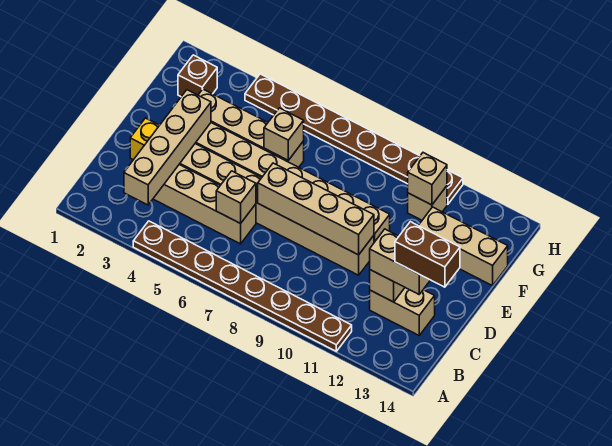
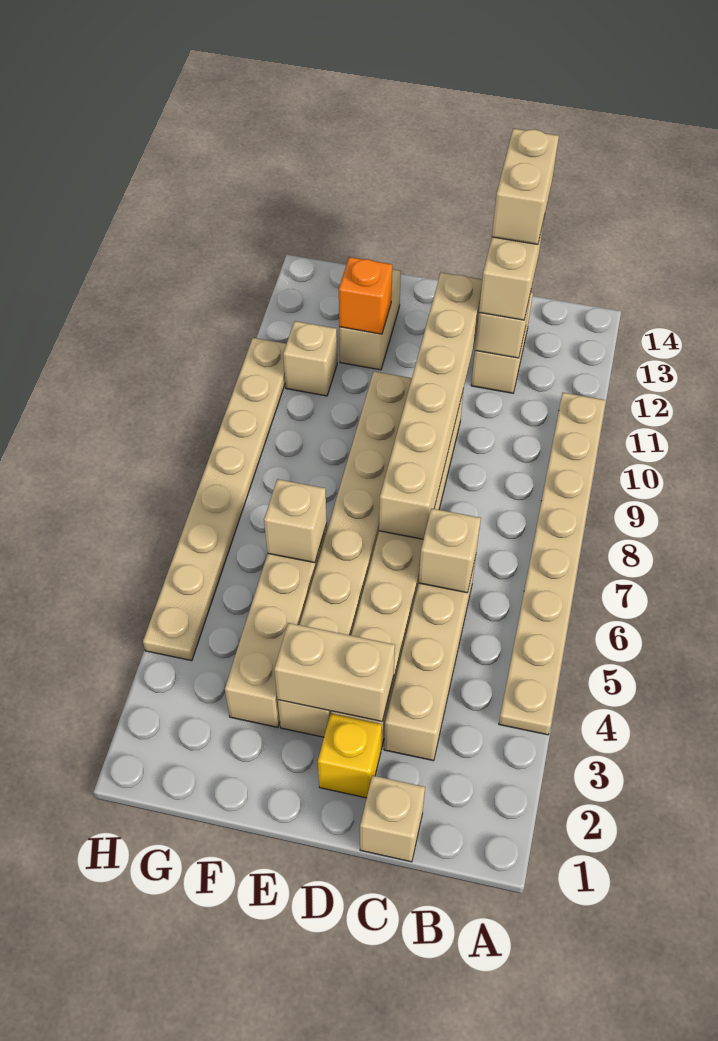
brown 1x8 plate [133,221,352,351] -> tan 1x8 plate [499,393,606,735]
tan 1x4 brick [124,90,211,205] -> tan 1x2 brick [274,623,395,722]
brown 1x2 brick [395,222,460,287] -> tan 1x2 brick [492,129,559,244]
tan 1x4 brick [258,163,374,255] -> tan 1x6 brick [379,273,482,539]
tan 1x3 brick [418,207,508,286] -> tan 1x2 brick [339,269,401,370]
none -> orange 1x1 brick [339,257,392,334]
brown 1x1 brick [178,55,217,97] -> none
tan 1x1 brick [408,153,447,205] -> tan 1x1 brick moved to [360,776,425,862]
brown 1x8 plate [245,74,463,204] -> tan 1x8 plate [143,338,286,661]

